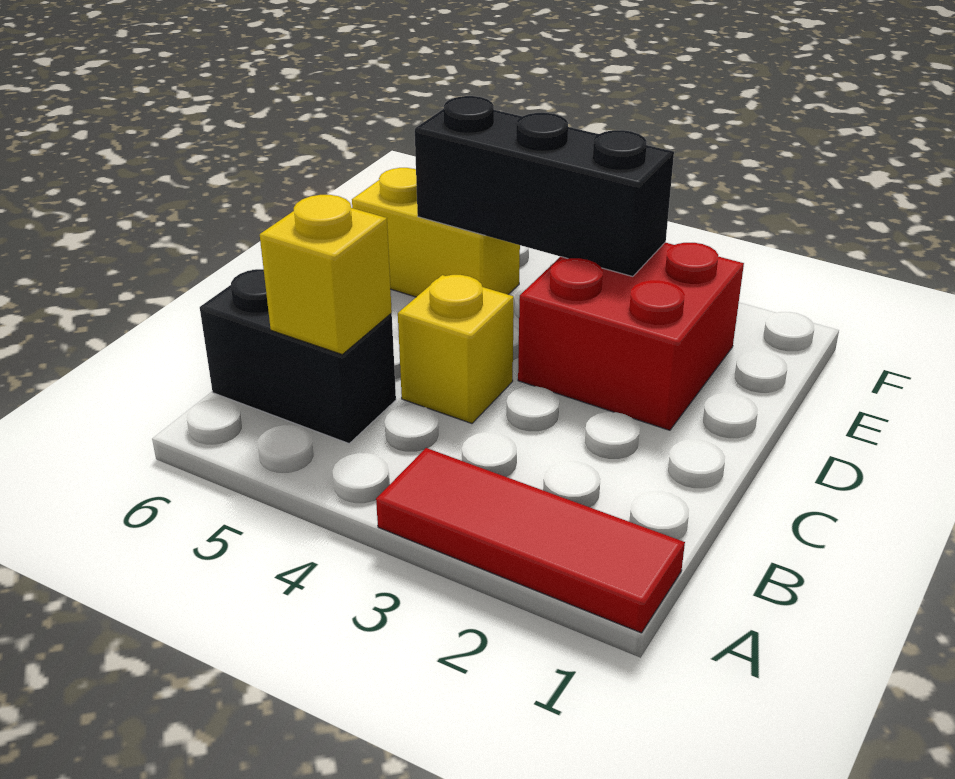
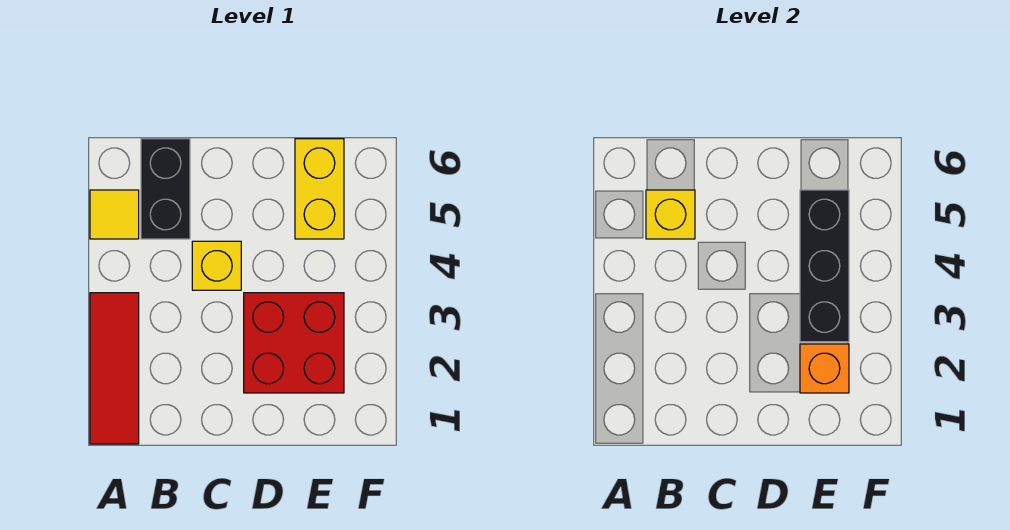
none -> yellow 1x1 tile [90,190,139,239]
none -> orange 1x1 brick [800,344,849,393]

